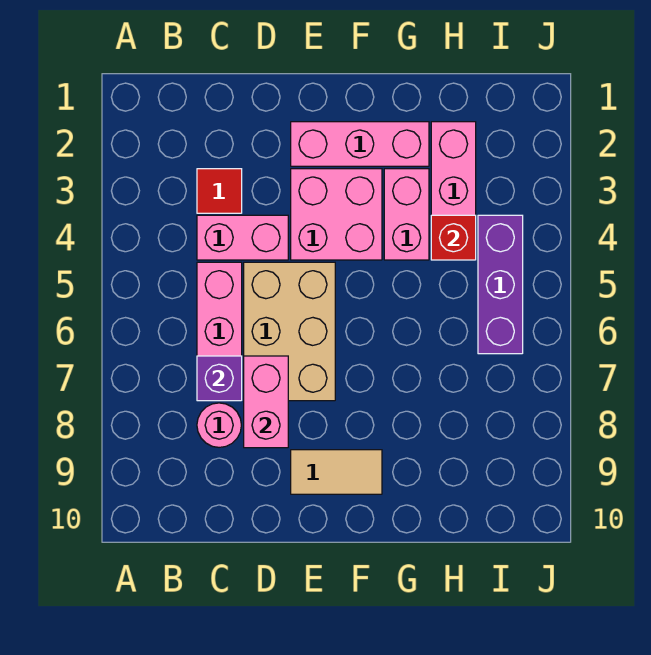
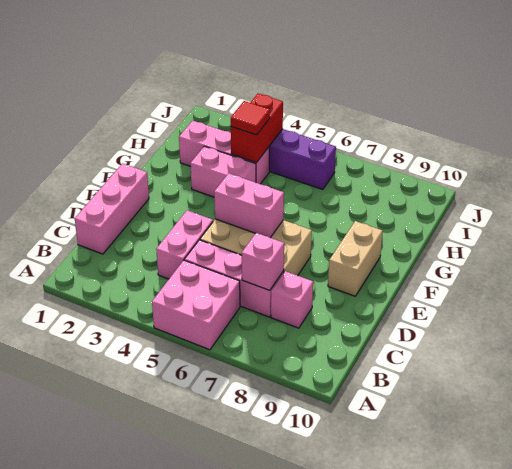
red 1x1 tile [197,169,242,213] -> red 1x1 tile moved to [231,101,270,135]
purple 1x1 brick [197,356,242,401] -> pink 1x1 brick [242,233,284,290]
pink 1x1 round brick [197,403,241,447] -> pink 1x1 brick [271,271,313,328]
pink 1x2 brick [244,356,288,448] -> pink 1x2 brick moved to [214,173,284,238]
pink 1x3 brick [291,122,429,166] -> pink 1x3 brick moved to [75,164,149,254]
pink 2x2 brick [291,169,382,260] -> pink 2x2 brick moved to [152,260,240,350]
tan 1x2 tile [291,450,382,494] -> tan 1x2 brick [328,221,383,296]
red 1x1 brick [431,215,476,260] -> red 1x2 brick [231,94,283,163]

